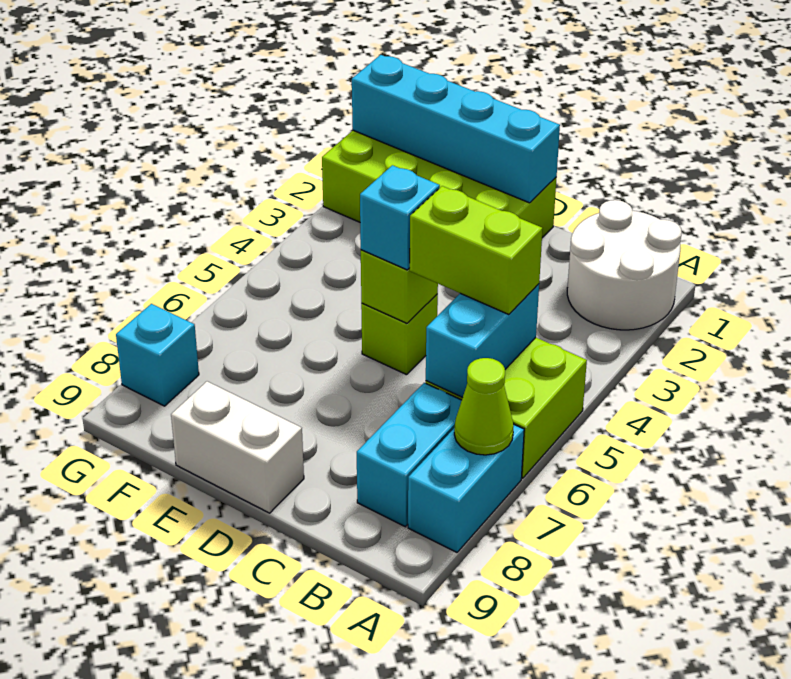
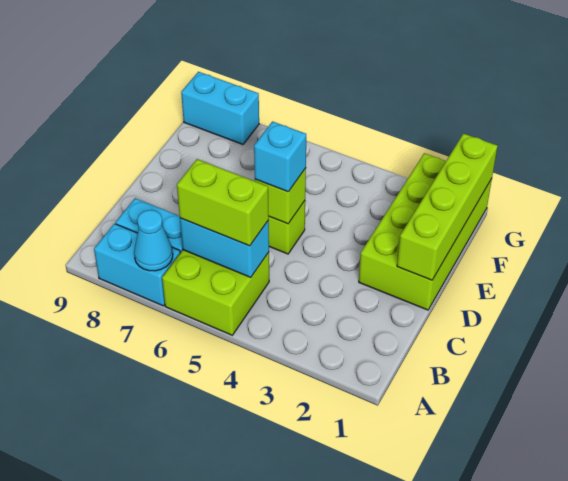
white 2x2 round brick [567,200,682,330] -> none
lime 1x1 cone [454,358,514,455] -> cyan 1x1 cone [134,210,173,271]
lime 1x2 brick [410,186,543,315] -> lime 1x2 brick turned to [177,159,269,246]
cyan 1x4 brick [352,55,560,203] -> lime 1x4 brick [397,134,497,280]
white 1x2 brick [171,381,304,513] -> none
cyan 1x1 brick [116,304,199,406] -> cyan 1x2 brick [181,72,259,145]

